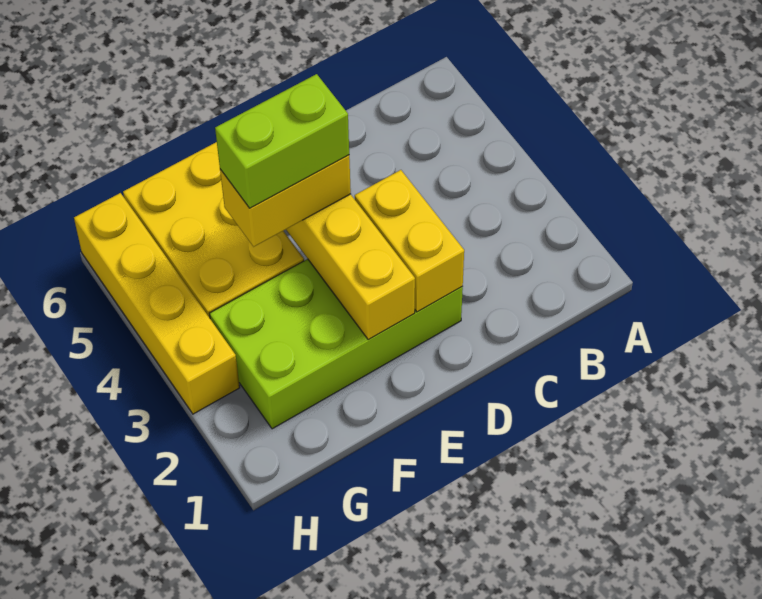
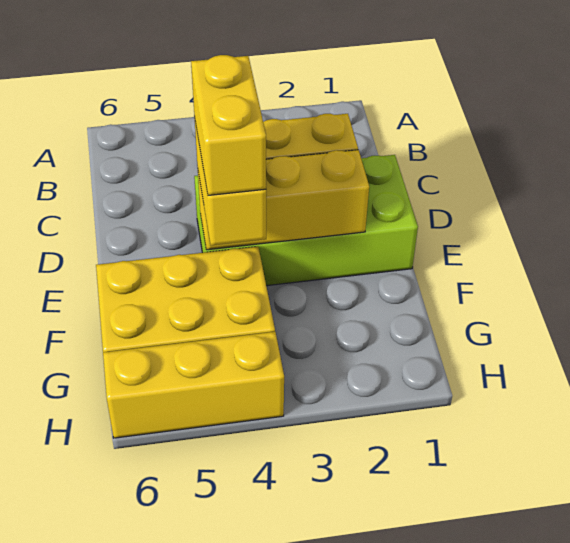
lime 2x4 brick [209,259,463,429] -> lime 2x4 brick turned to [194,155,418,286]
lime 1x2 brick [215,74,349,208] -> yellow 1x2 brick [191,55,266,195]
yellow 1x4 brick [74,193,240,414] -> yellow 1x3 brick [103,332,284,438]

